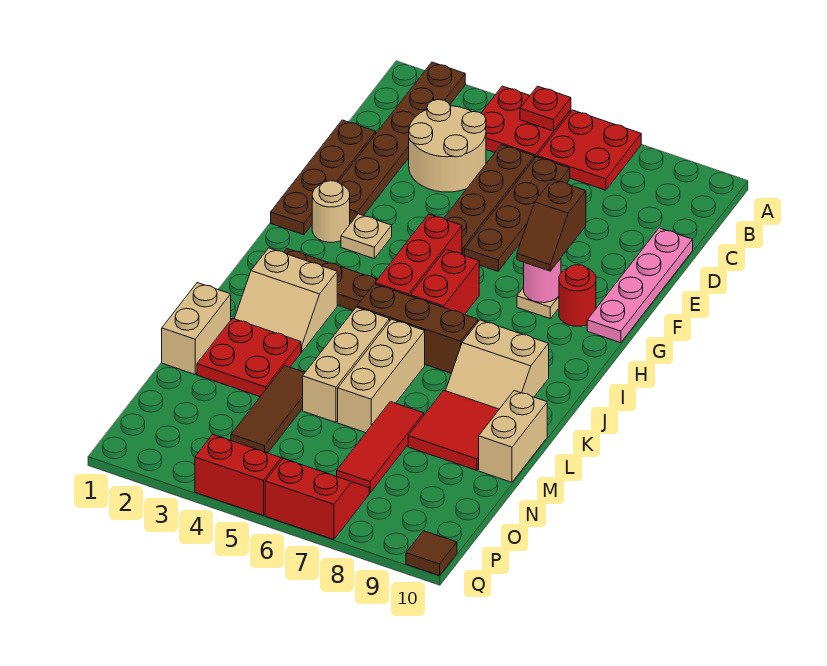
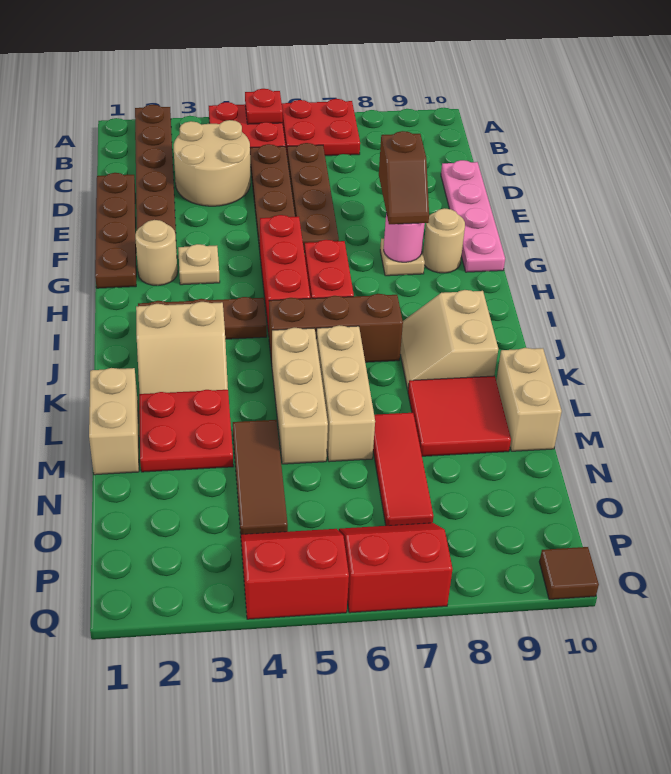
red 1x1 round brick [559,265,596,326] -> tan 1x1 round brick [423,208,465,273]
tan 2x2 slope [446,320,549,409] -> tan 2x2 slope turned to [400,290,498,390]

